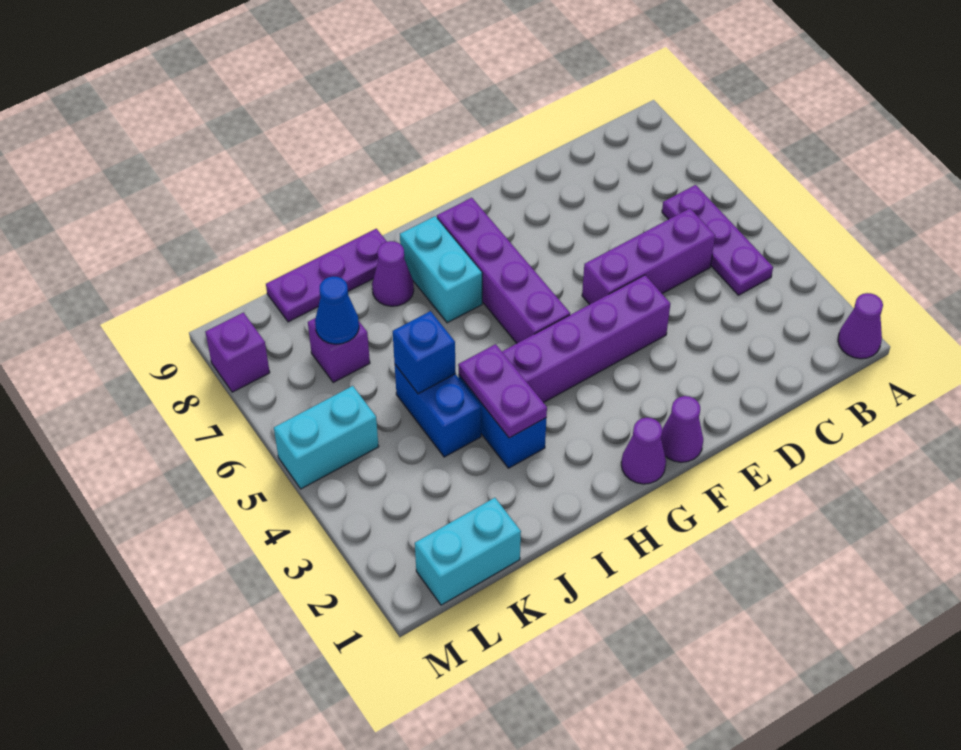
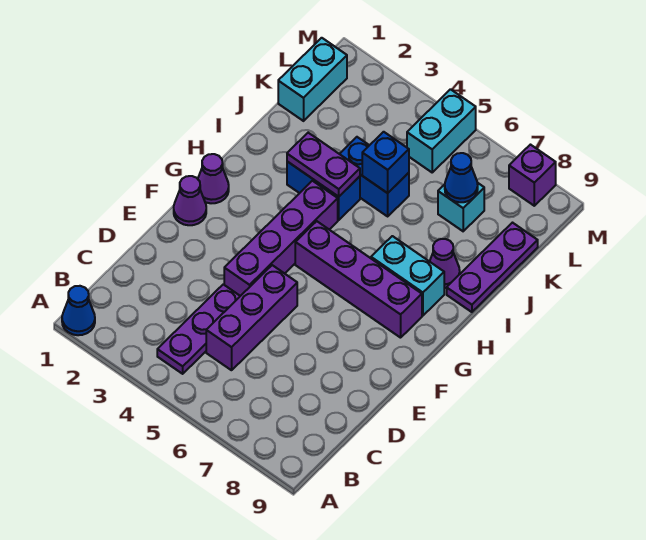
purple 1x1 cone [838,293,883,359] -> blue 1x1 cone [62,286,95,335]
purple 1x3 plate [662,185,773,295] -> purple 1x3 plate turned to [157,284,240,374]
purple 1x1 brick [308,318,370,382] -> cyan 1x1 brick [438,183,484,231]

